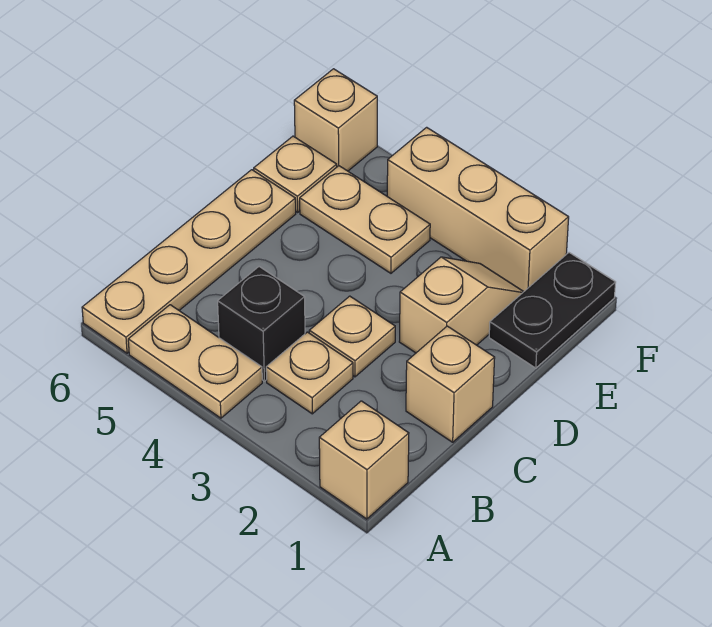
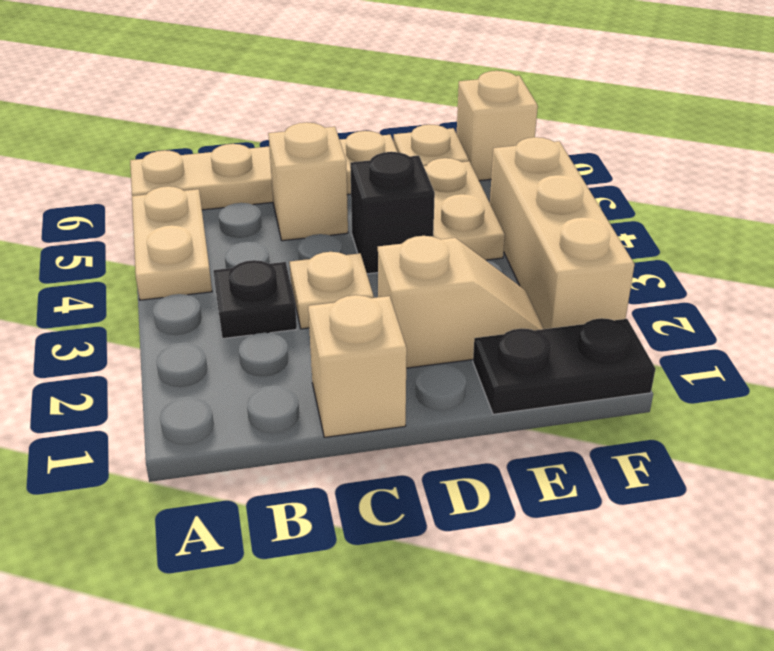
tan 1x1 brick [319,401,409,519] -> tan 1x1 brick moved to [268,122,348,241]
tan 1x1 plate [266,332,353,414] -> black 1x1 plate [213,260,297,339]
black 1x1 brick [218,267,305,381] -> black 1x1 brick moved to [350,152,435,274]

